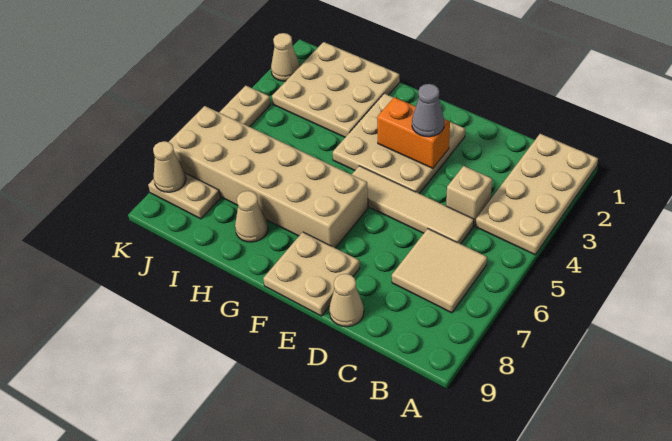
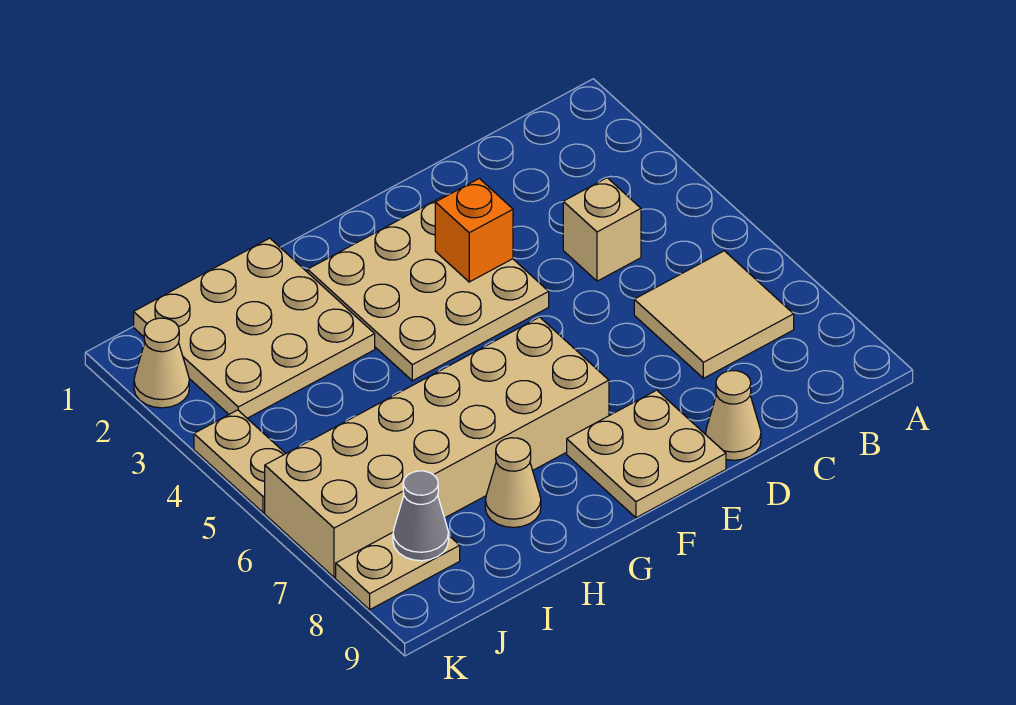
tan 2x4 plate [476,134,598,255] -> none
tan 1x4 tile [352,166,474,244] -> none
orange 1x2 brick [377,97,450,168] -> orange 1x1 brick [435,178,513,282]
grey 1x1 cone [412,84,444,137] -> grey 1x1 cone moved to [393,471,449,561]
tan 1x1 cone [153,141,186,192] -> none

